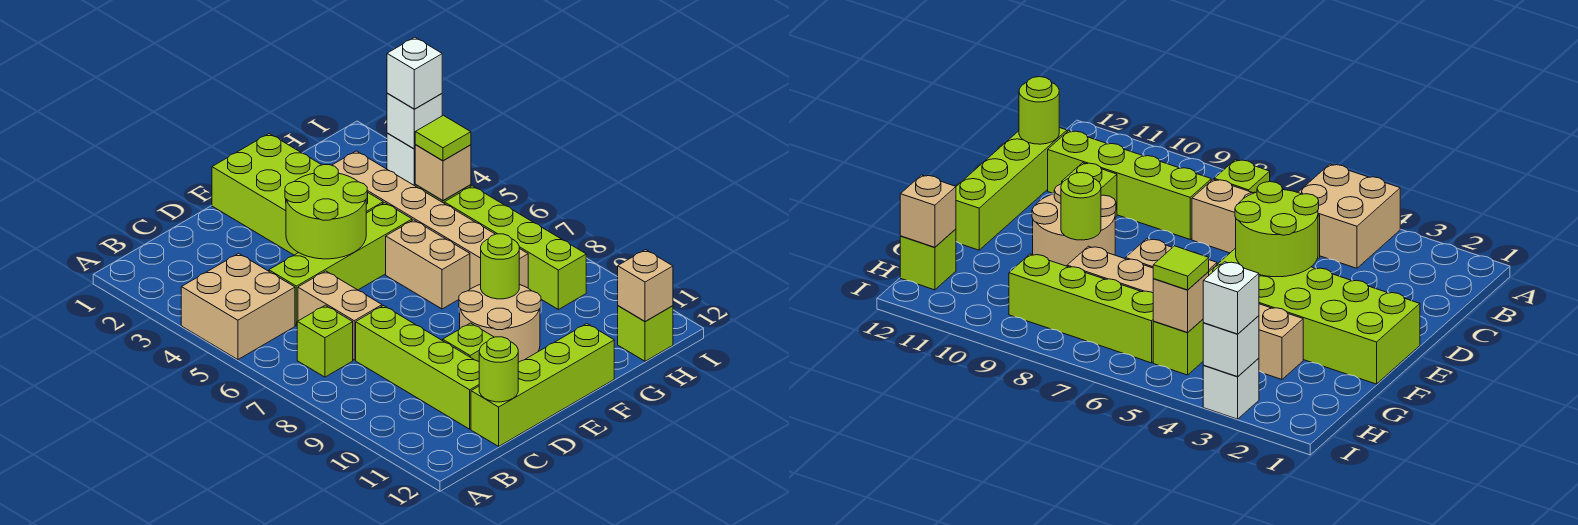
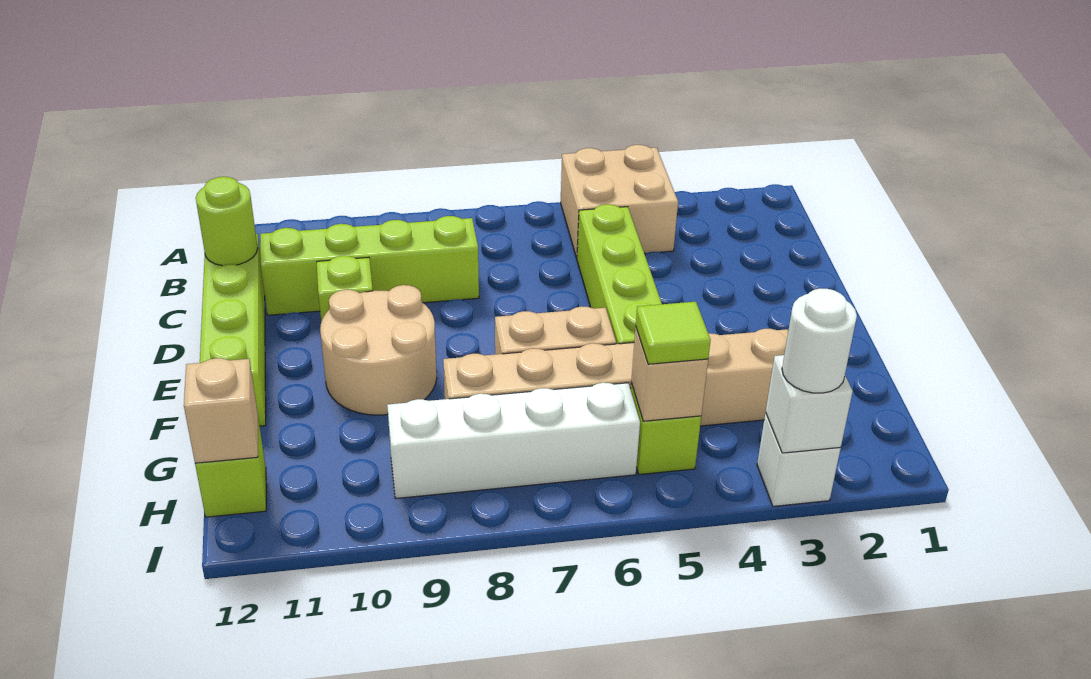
lime 1x1 brick [297,305,353,377] -> none
tan 1x2 brick [298,271,382,360] -> none
lime 2x2 round brick [285,165,367,259] -> none
lime 2x4 brick [212,134,383,255] -> none
lime 1x1 round brick [481,234,519,299] -> none
lime 1x4 brick [444,186,586,309] -> white 1x4 brick [387,383,640,498]
white 1x1 brick [387,37,442,109] -> white 1x1 round brick [782,288,857,393]

